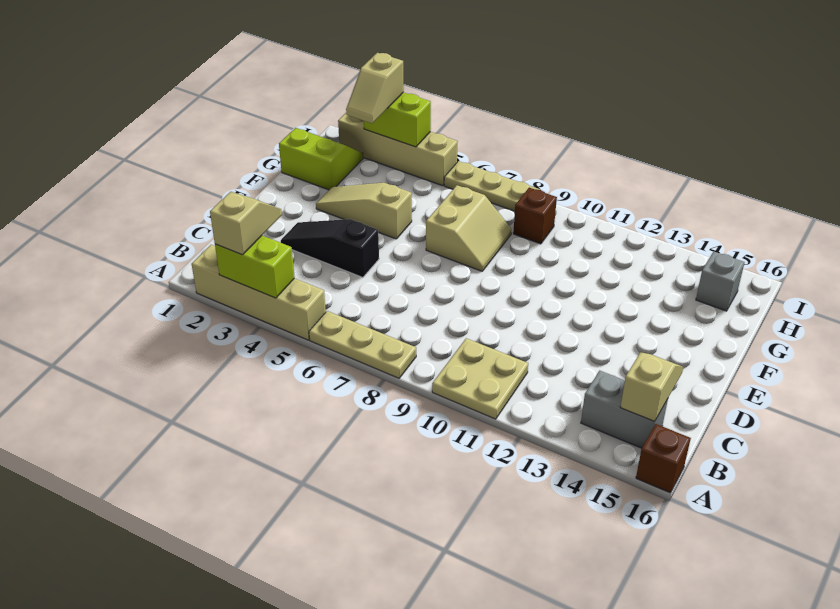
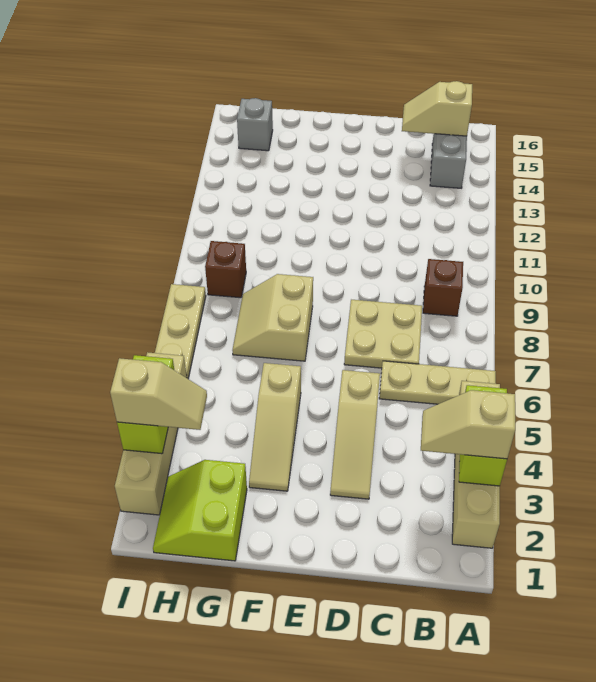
tan 1x3 plate [309,311,416,378] -> tan 1x3 plate turned to [379,361,496,404]
tan 2x2 plate [432,338,528,419] -> tan 2x2 plate moved to [344,300,422,368]
brown 1x1 brick [636,424,691,493] -> brown 1x1 brick moved to [423,259,463,316]
black 1x3 slope [281,219,379,277] -> tan 1x3 slope [330,370,380,499]
tan 2x2 slope [426,185,512,271] -> tan 2x2 slope turned to [232,274,313,361]

